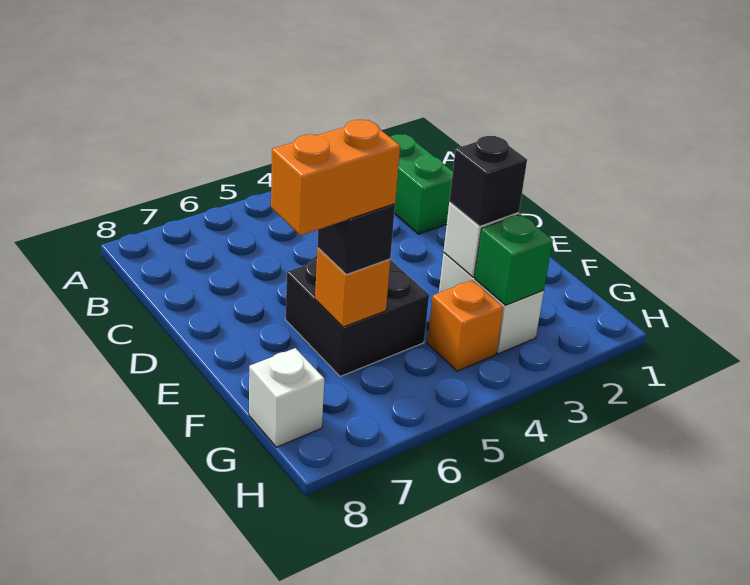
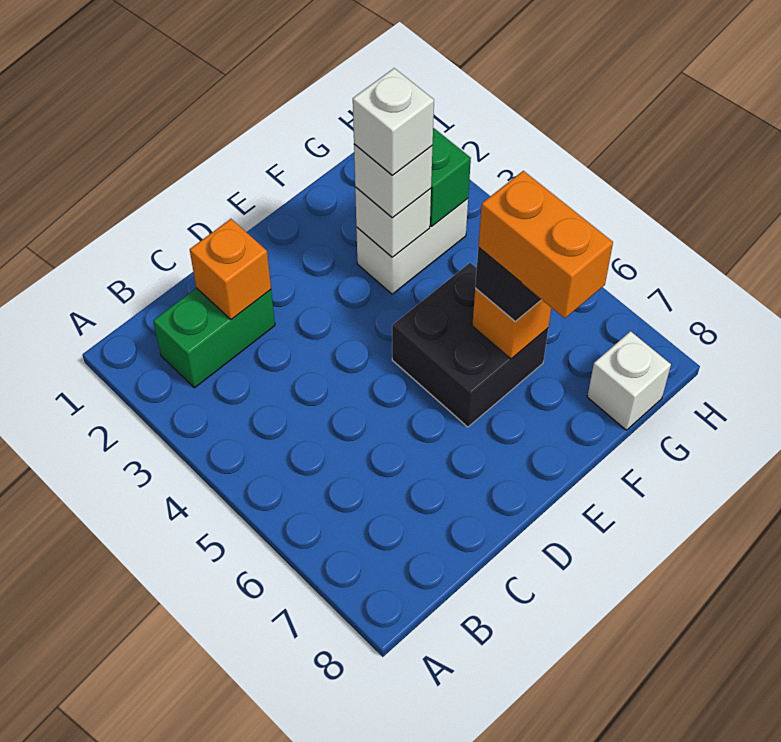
black 1x1 brick [449,136,527,226] -> white 1x1 brick [354,144,433,218]
none -> white 1x1 brick [353,68,434,175]
orange 1x1 brick [427,280,503,371] -> orange 1x1 brick moved to [190,219,271,320]

